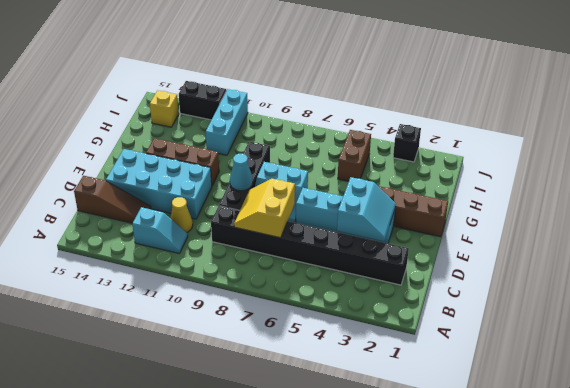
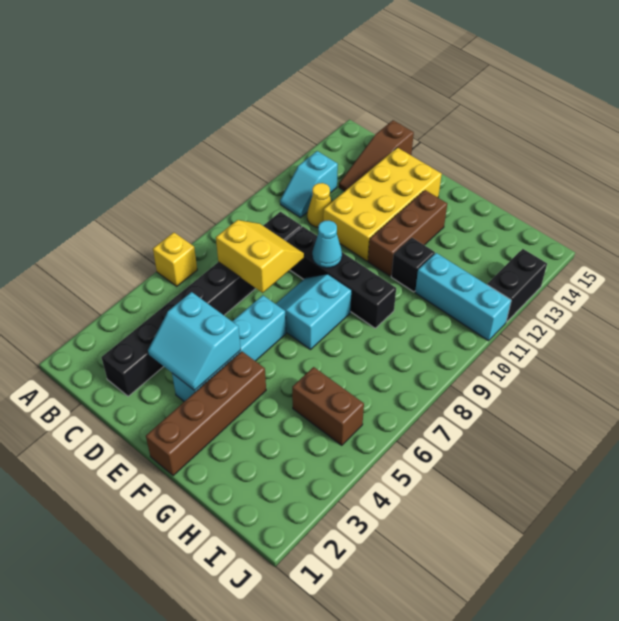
cyan 2x4 brick [106,149,212,219] -> yellow 2x4 brick [323,148,442,261]
yellow 1x1 brick [150,90,179,127] -> yellow 1x1 brick moved to [153,232,197,286]
black 1x1 brick [393,124,421,162] -> black 1x1 brick moved to [391,238,435,292]

